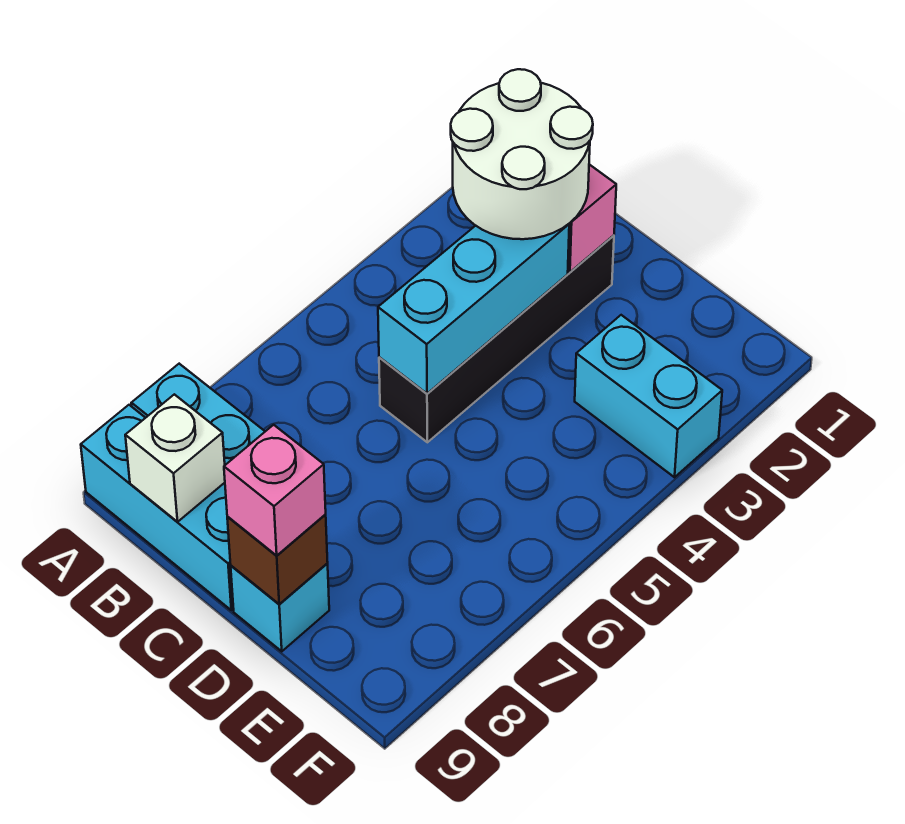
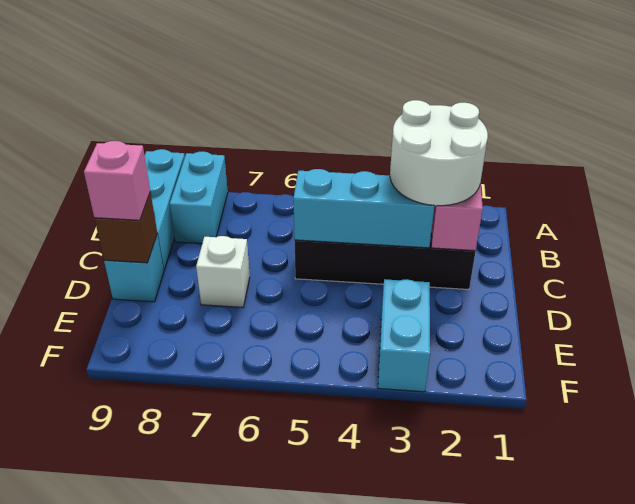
white 1x1 brick [125,394,225,522] -> white 1x1 brick moved to [196,236,250,308]

